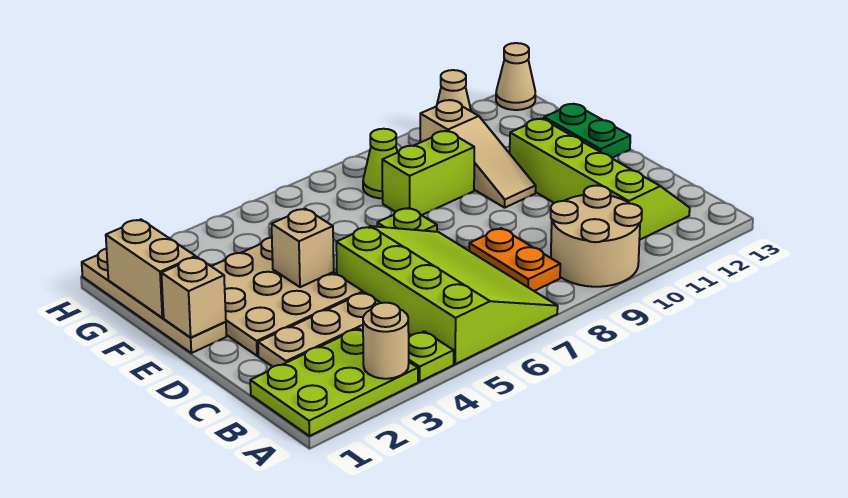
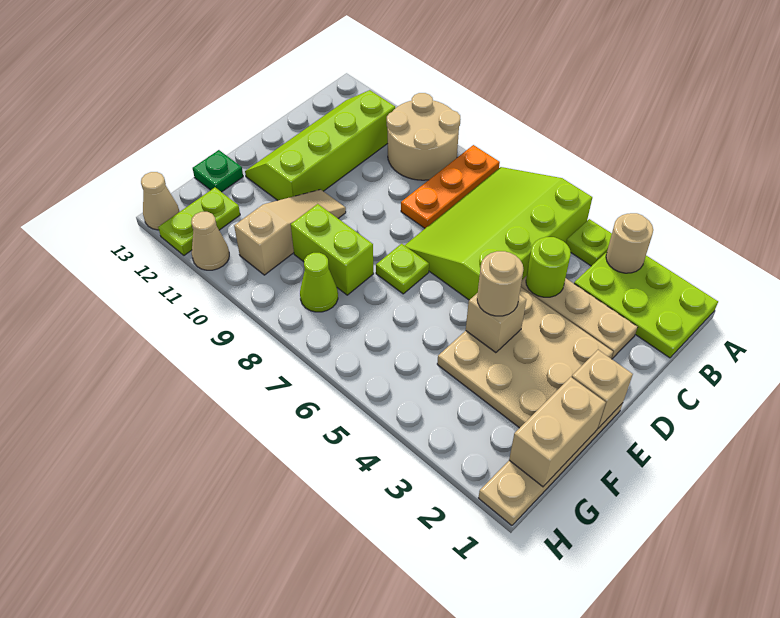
orange 1x2 plate [469,228,560,291] -> orange 1x3 plate [401,145,500,228]
none -> lime 1x1 round brick [526,237,571,297]
none -> tan 1x1 round brick [477,251,524,316]
green 1x2 plate [544,104,630,158] -> green 1x1 plate [193,150,243,192]
none -> lime 1x2 plate [158,187,240,255]

